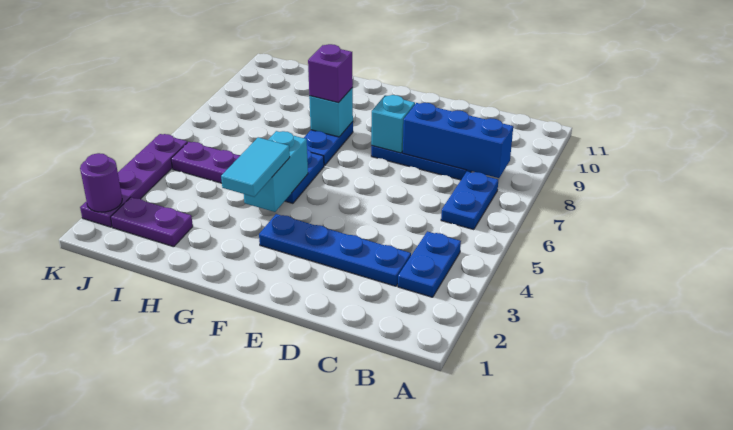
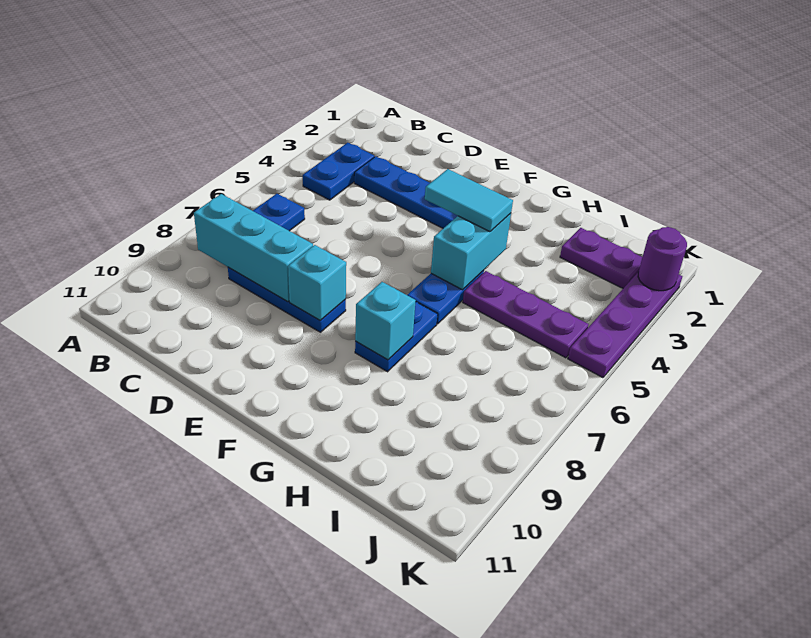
blue 1x3 brick [403,103,513,178] -> cyan 1x3 brick [194,194,313,302]
cyan 1x2 tile [221,137,290,197] -> cyan 1x2 tile turned to [425,169,513,232]
purple 1x1 brick [308,44,353,103] -> none

